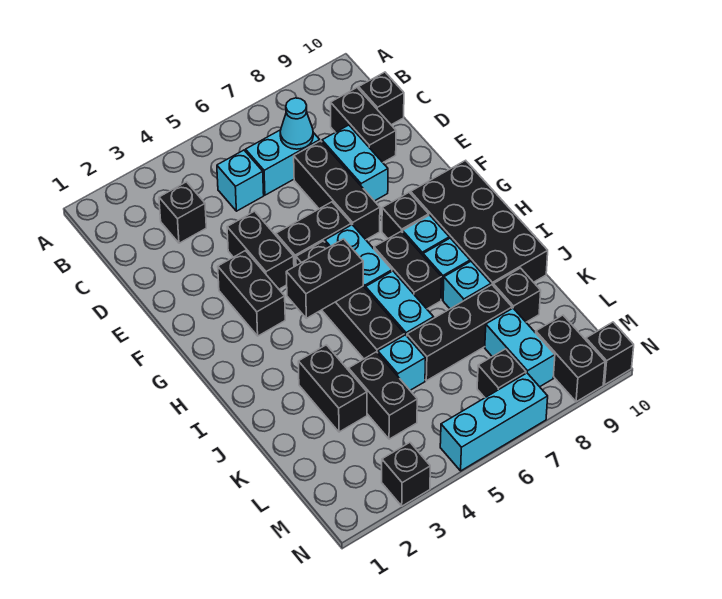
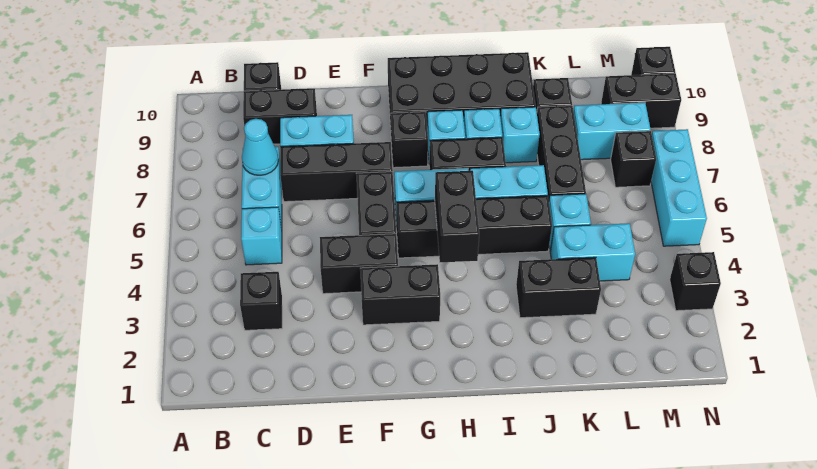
black 1x2 brick [349,352,417,439] -> cyan 1x2 brick [550,223,635,281]

